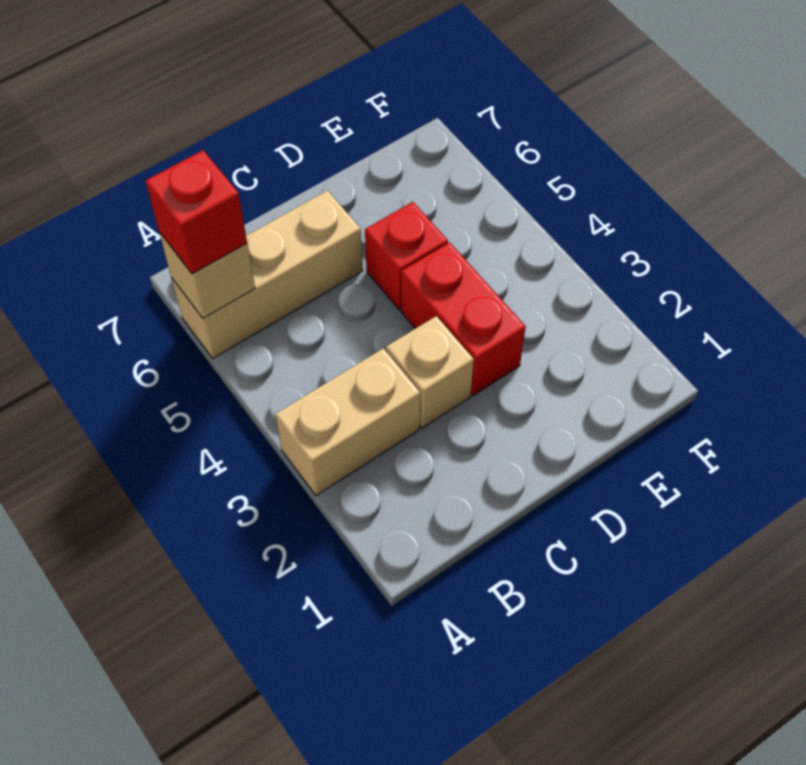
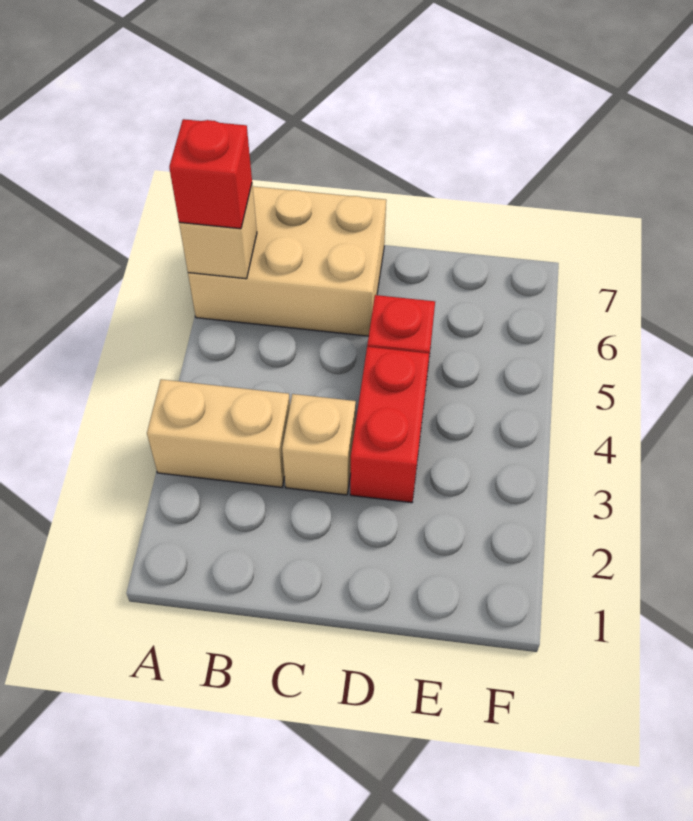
tan 1x3 brick [172,191,363,358] -> tan 2x3 brick [188,186,386,336]

